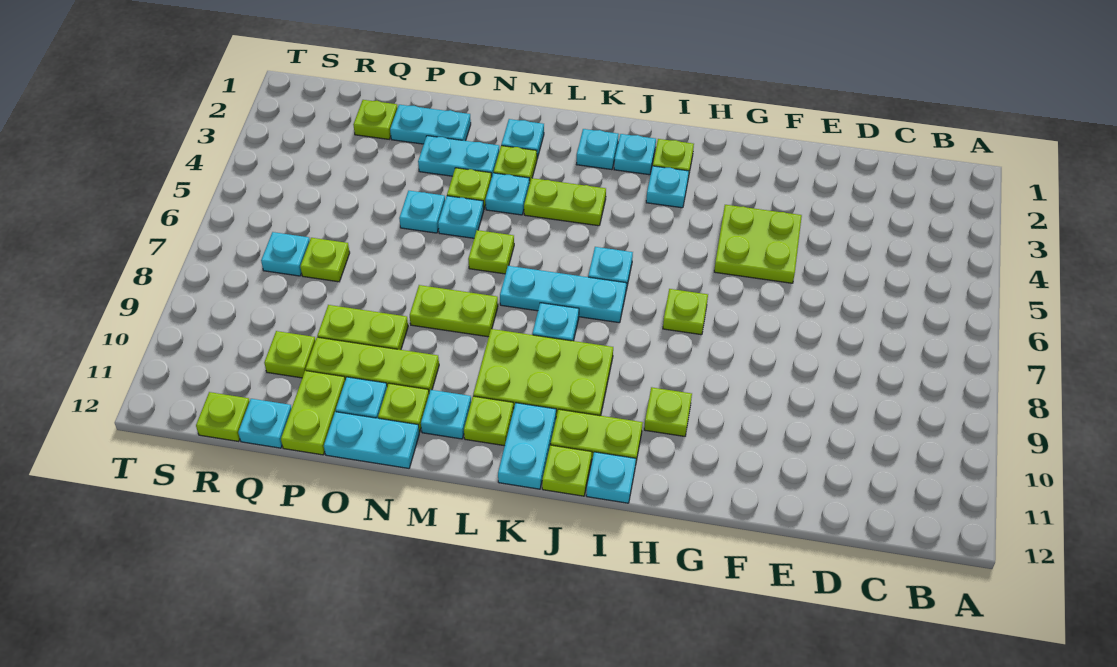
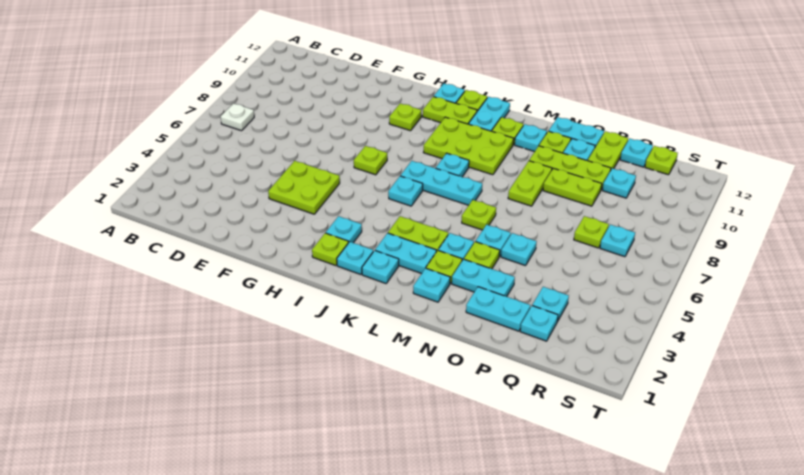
none -> white 1x1 plate [221,103,254,131]
none -> cyan 1x2 plate [375,233,436,274]
lime 1x2 plate [410,285,498,337] -> lime 1x2 plate turned to [508,161,552,206]
lime 1x1 plate [353,100,398,139] -> cyan 1x1 plate [520,306,558,341]
none -> cyan 1x1 plate [532,287,569,321]
lime 1x1 plate [264,331,316,378] -> cyan 1x1 plate [602,168,636,198]

